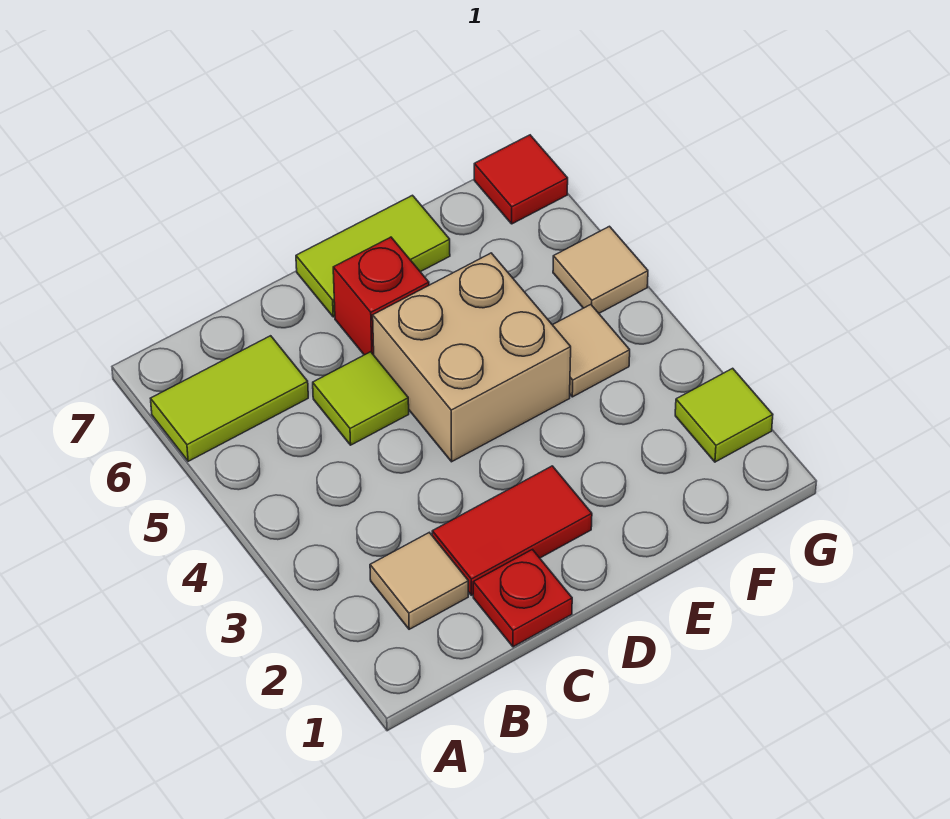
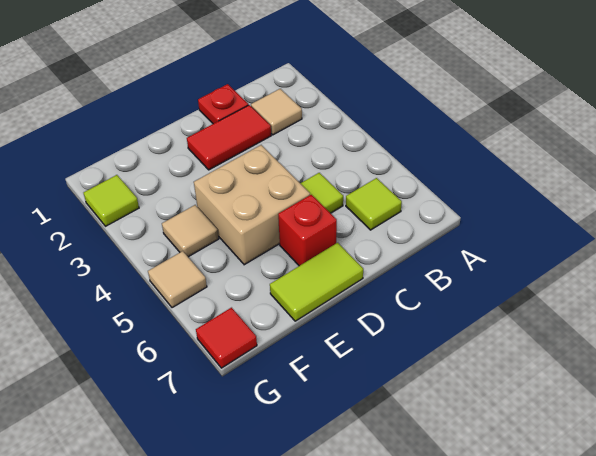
lime 1x2 tile [151,336,308,461] -> lime 1x1 tile [346,178,402,230]

